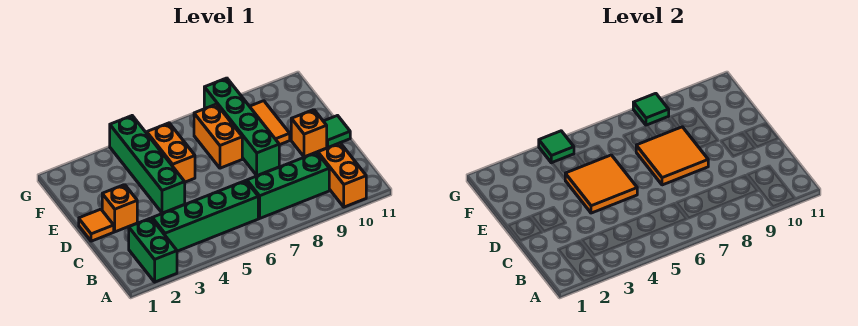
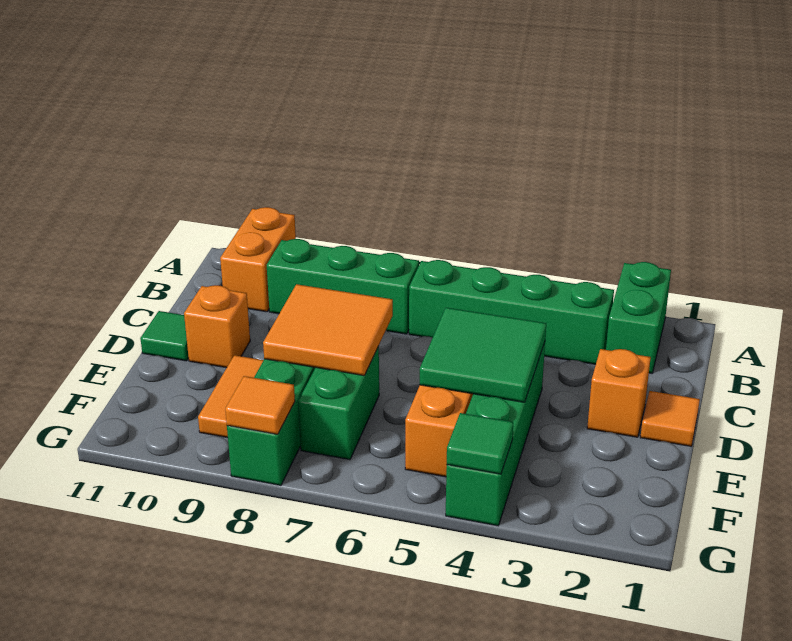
orange 2x2 tile [565,155,637,213] -> green 2x2 tile [420,308,546,402]
orange 1x2 brick [194,104,242,168] -> green 1x2 brick [298,346,379,460]
green 1x1 tile [633,93,669,125] -> orange 1x1 tile [225,376,295,434]

